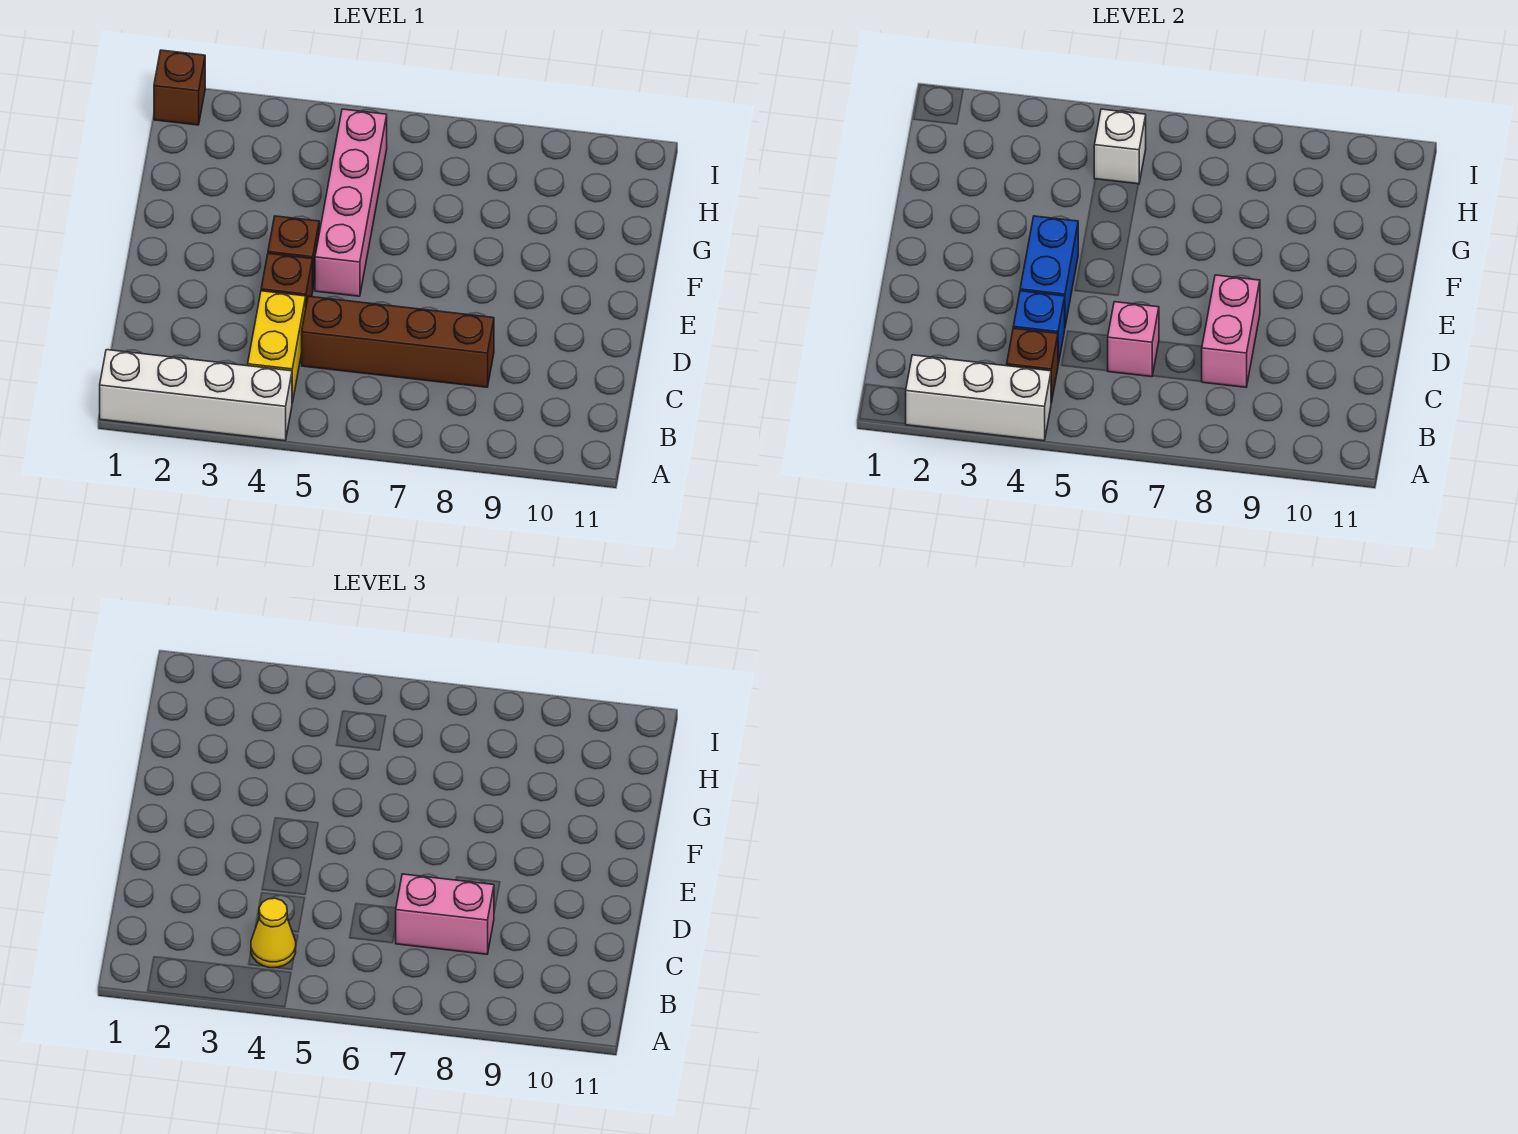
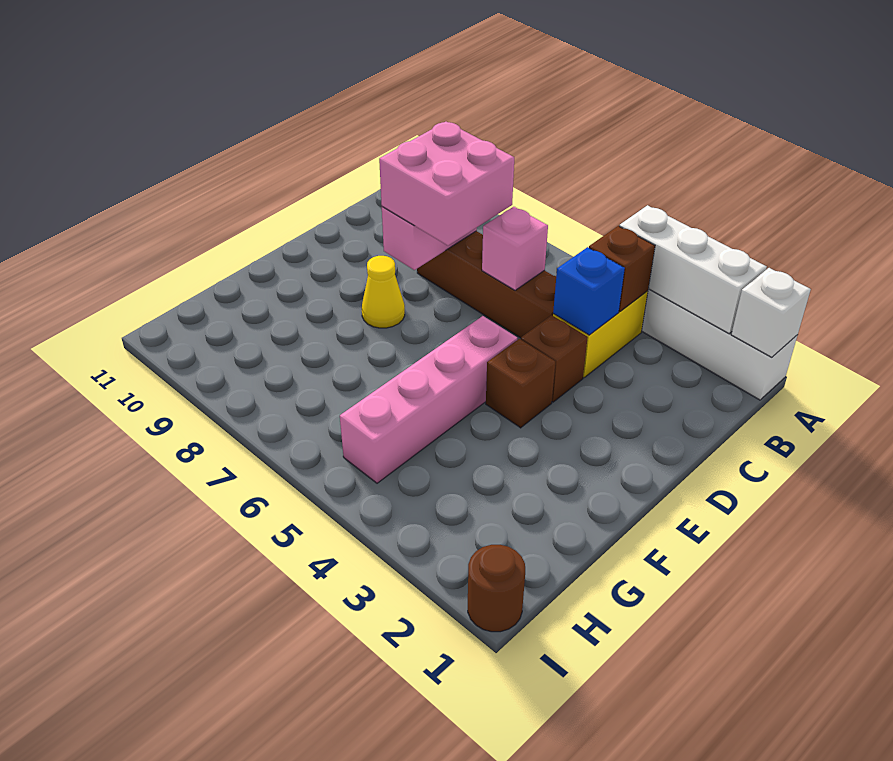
yellow 1x1 cone [251,898,296,968] -> yellow 1x1 cone moved to [362,256,405,328]
pink 1x2 brick [396,874,494,954] -> pink 2x2 brick [379,122,514,246]
blue 1x2 brick [1020,216,1078,326] -> none
white 1x1 brick [1094,109,1146,184] -> white 1x1 brick moved to [731,268,811,357]
brown 1x1 brick [154,50,205,125] -> brown 1x1 round brick [468,545,525,632]

